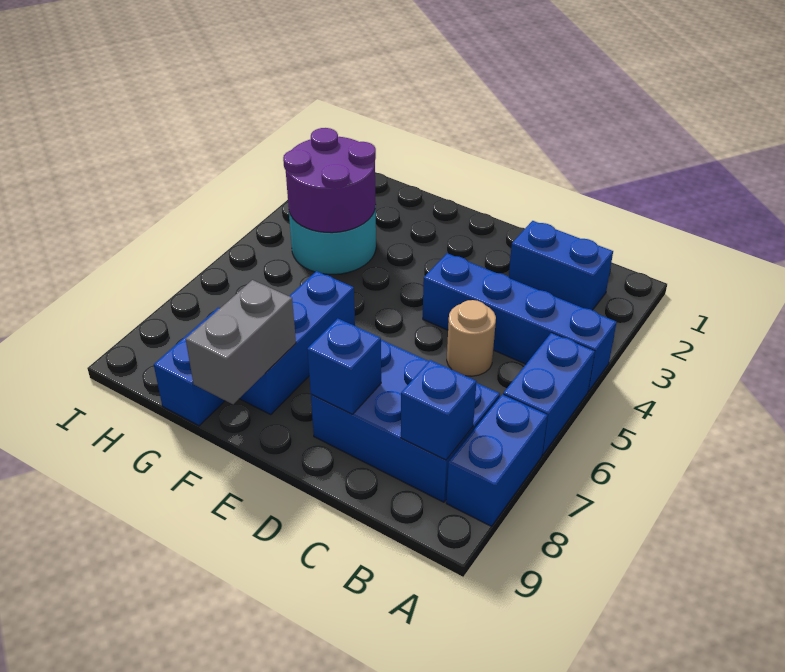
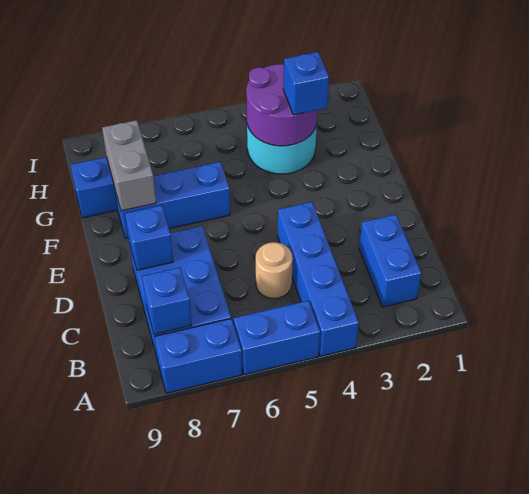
grey 1x2 brick [186,280,296,404] -> grey 1x2 brick turned to [102,120,156,211]
none -> blue 1x1 brick [283,52,329,115]

